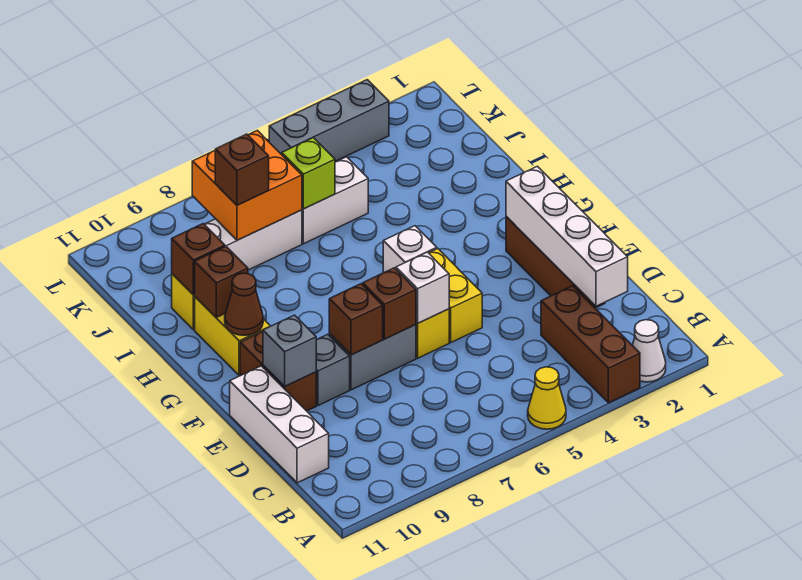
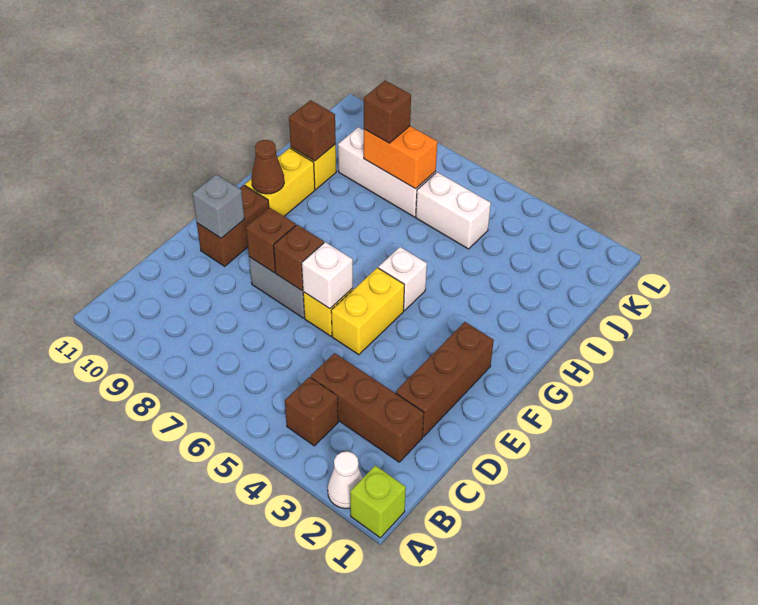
brown 1x3 brick [541,286,640,403] -> brown 1x3 brick turned to [311,353,424,462]
yellow 1x1 cone [528,367,566,429] -> none
white 1x4 brick [506,166,628,306] -> none
white 1x3 brick [230,366,329,483] -> none
grey 1x1 brick [316,334,350,405] -> none
brown 1x1 brick [194,246,248,317] -> brown 1x1 brick moved to [285,377,338,446]
lime 1x1 brick [282,138,335,209] -> lime 1x1 brick moved to [350,465,406,538]
orange 2x2 brick [192,130,302,240] -> orange 1x2 brick [364,126,437,189]
grey 1x3 brick [269,80,389,161] -> none

